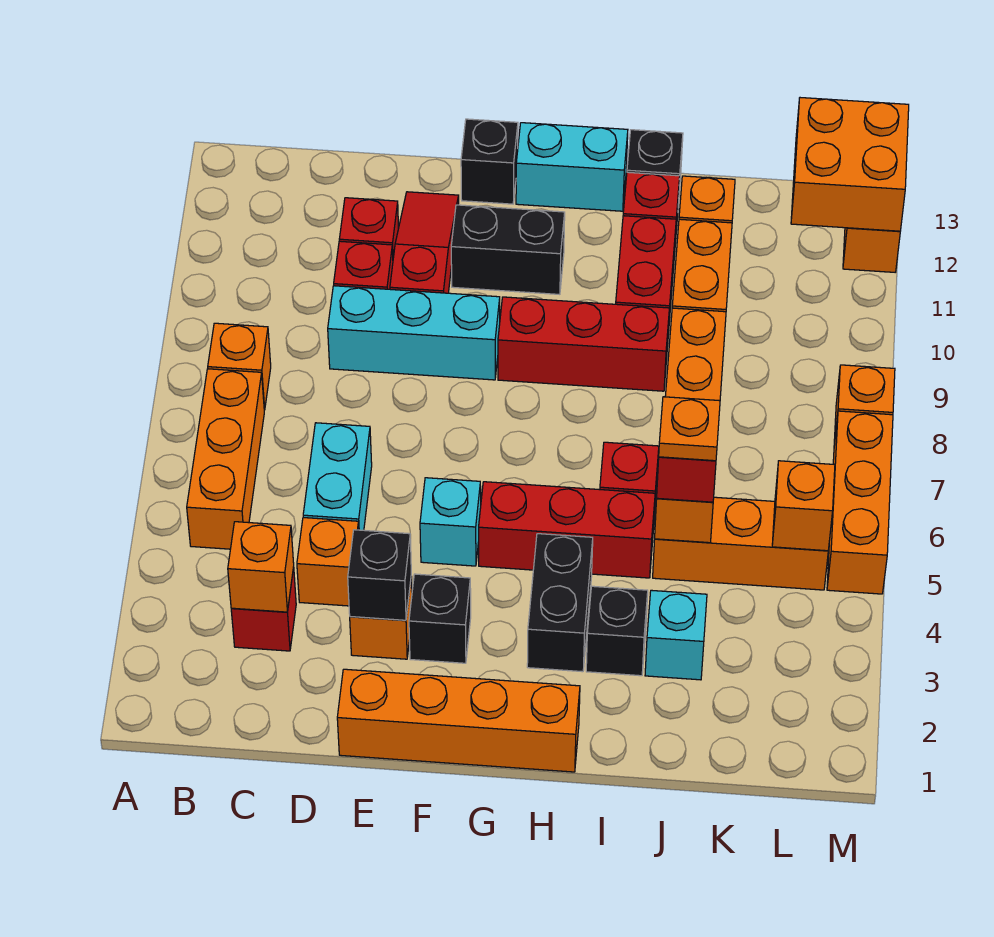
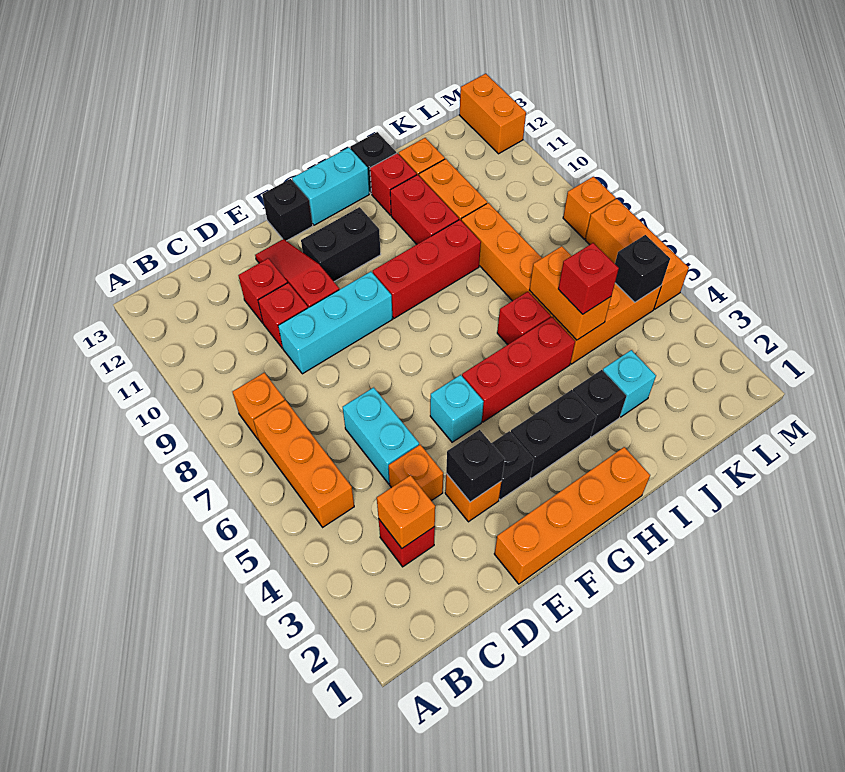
black 1x2 brick [527,534,593,672] -> black 1x2 brick turned to [511,390,596,478]
orange 1x1 plate [659,397,720,461] -> none
orange 1x1 brick [772,461,835,551] -> black 1x1 brick [615,235,670,302]
orange 2x2 brick [791,98,909,231] -> none

